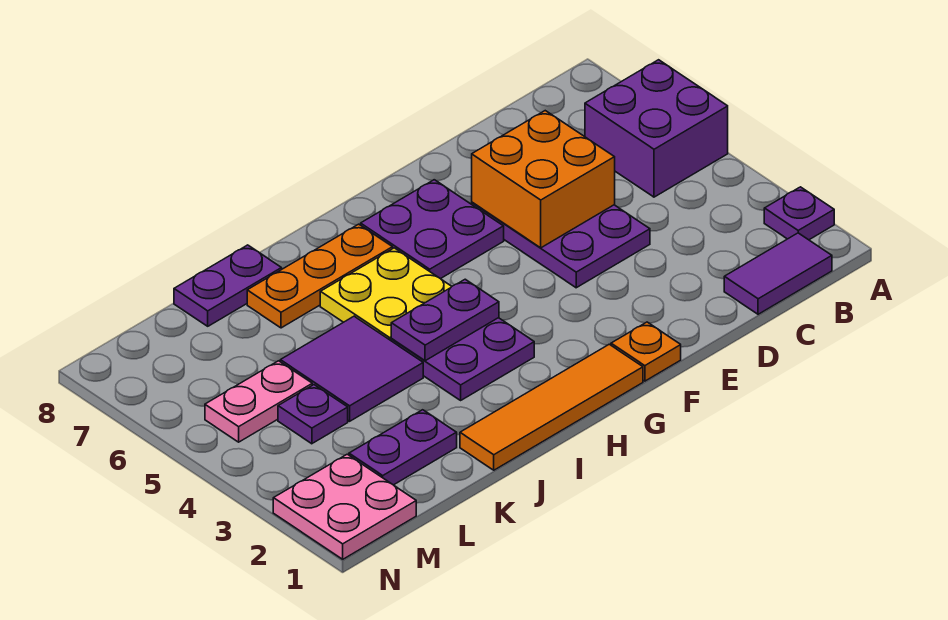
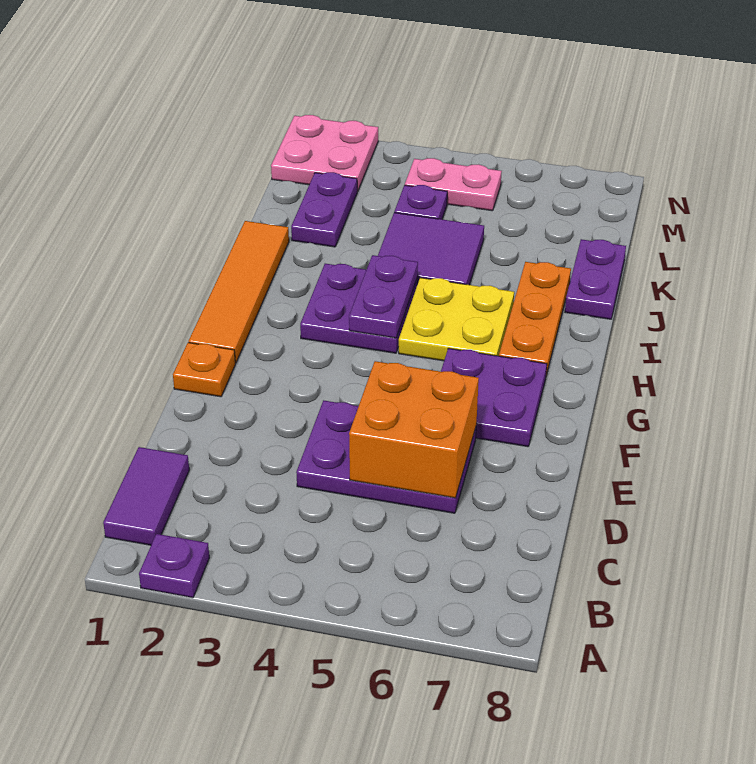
purple 2x2 brick [585,60,728,197] -> none
pink 1x2 plate [205,361,312,442] -> pink 1x2 plate turned to [405,158,502,211]

